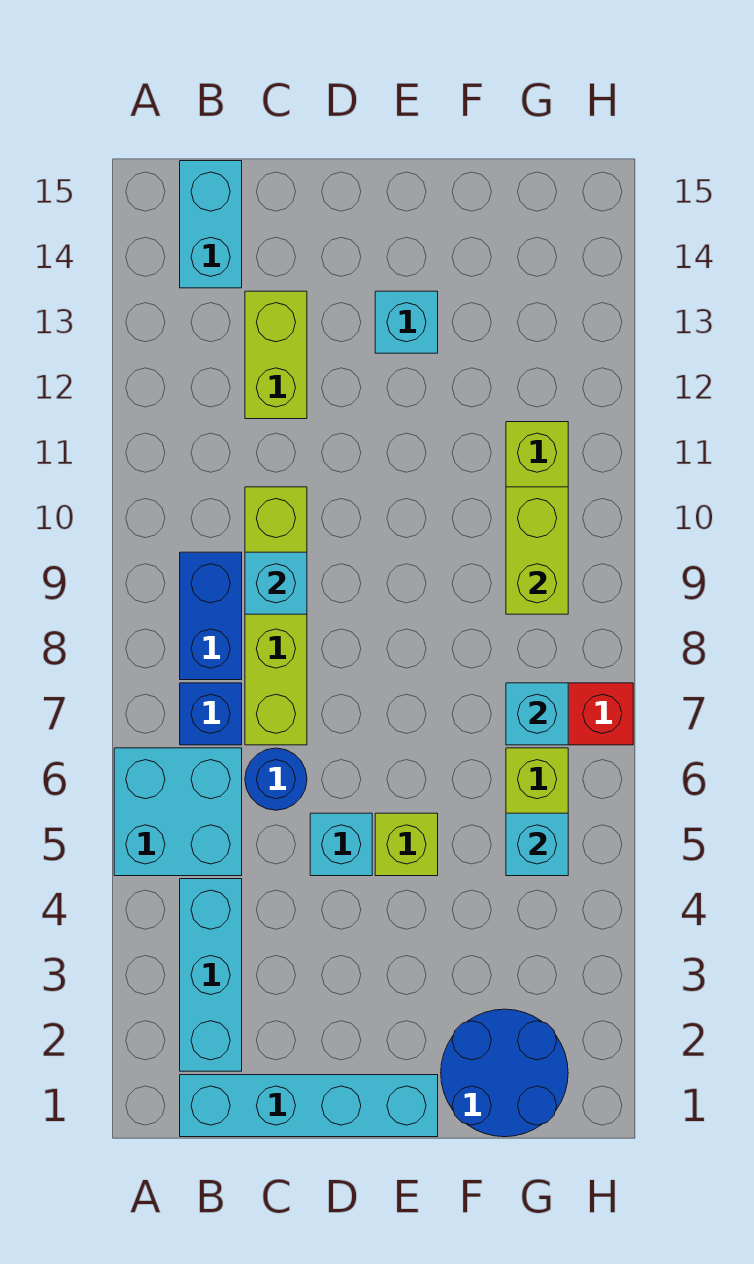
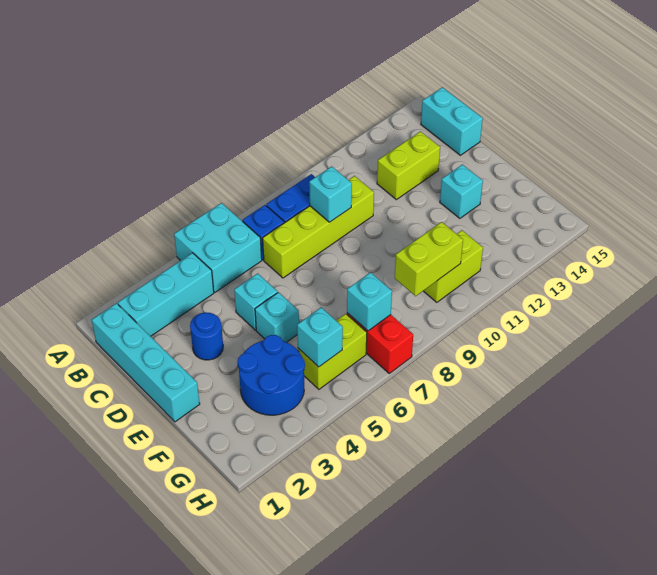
cyan 1x2 brick [180,161,242,288] -> cyan 1x2 brick turned to [421,87,483,155]
blue 1x1 round brick [245,748,307,810] -> blue 1x1 round brick moved to [190,312,223,360]
lime 1x1 brick [375,813,438,876] -> cyan 1x1 brick [255,292,299,342]
blue 2x2 round brick [441,1009,568,1137] -> blue 2x2 round brick moved to [238,335,305,415]

